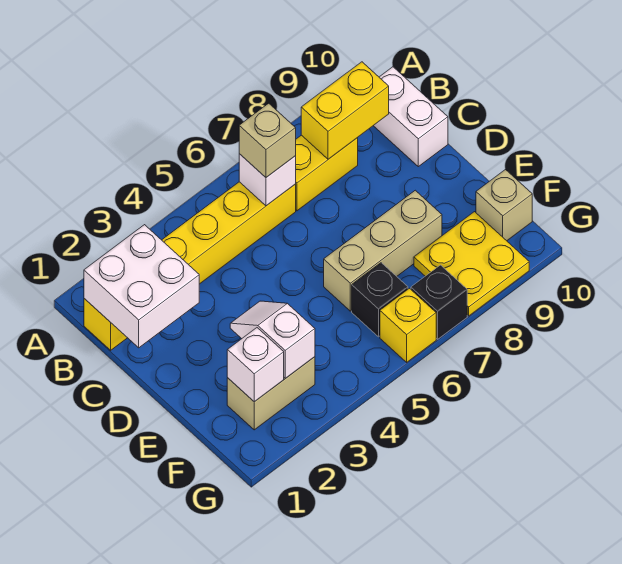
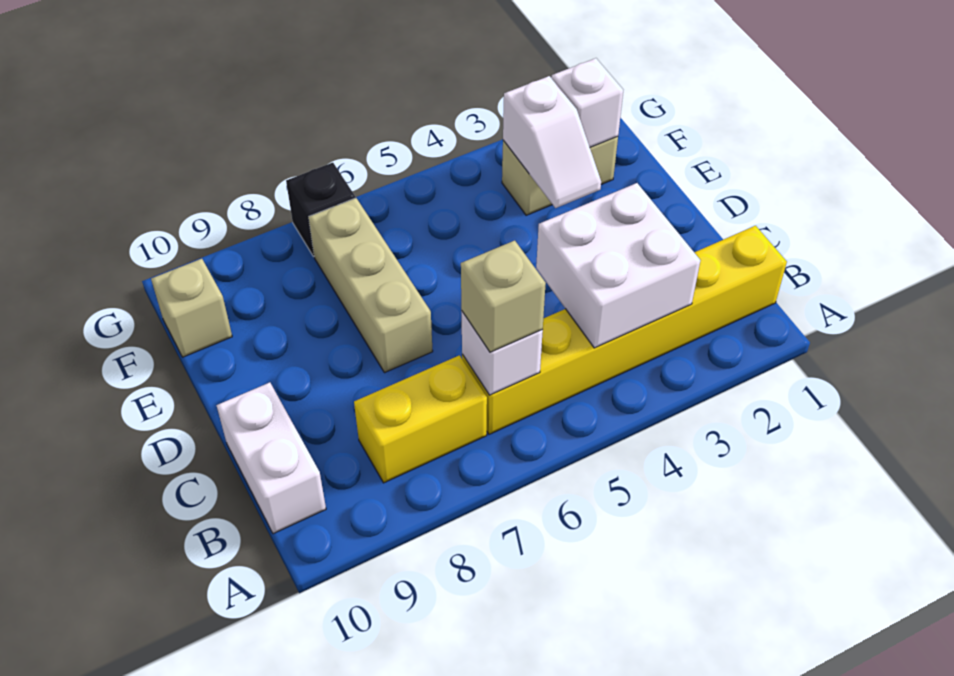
white 2x2 brick [84,225,199,348] -> white 2x2 brick moved to [536,183,700,348]
yellow 1x2 brick [301,62,389,159] -> none
tan 1x3 brick [324,190,442,311] -> tan 1x3 brick turned to [309,198,433,373]
black 1x1 brick [352,263,408,337] -> none
yellow 2x2 plate [414,212,529,316] -> none
yellow 1x1 brick [380,288,436,362] -> none

